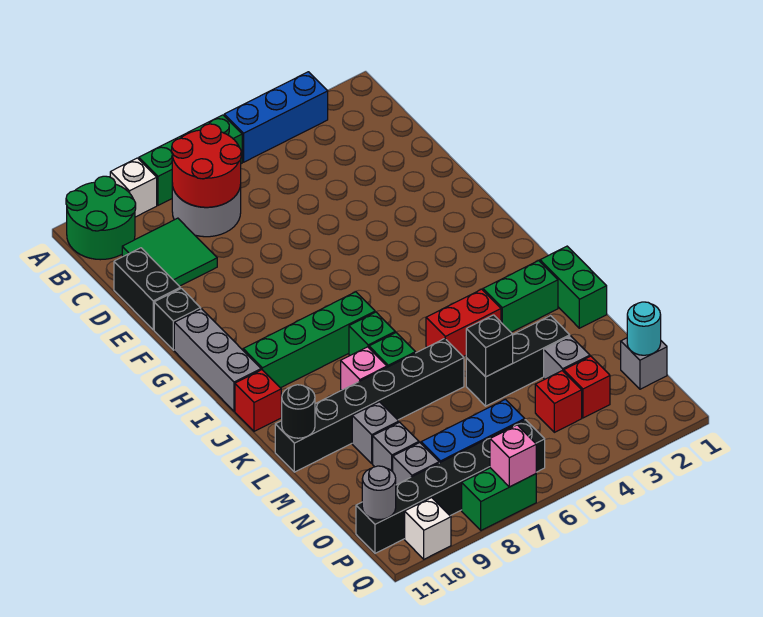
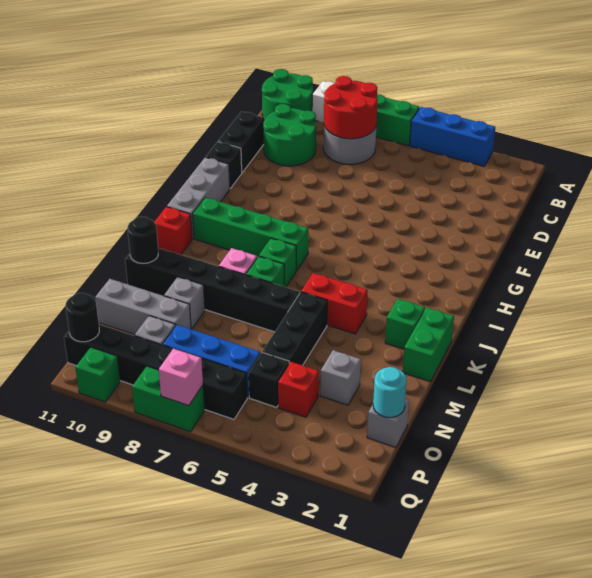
green 2x2 tile [122,218,217,286] -> green 2x2 round brick [263,104,316,166]
green 1x2 brick [483,261,558,332] -> green 1x1 brick [385,299,425,349]
black 1x3 brick [466,316,570,406] -> black 1x3 brick turned to [262,292,327,365]
black 1x1 brick [466,315,513,377] -> black 1x1 brick moved to [249,352,289,407]
grey 1x1 brick [373,422,419,472] -> grey 1x3 brick [95,279,191,335]
red 1x1 brick [564,356,610,418] -> none
grey 1x1 round brick [362,466,396,520] -> black 1x1 round brick [66,293,99,342]
white 1x1 brick [405,498,451,559] -> green 1x1 brick [75,347,120,402]

